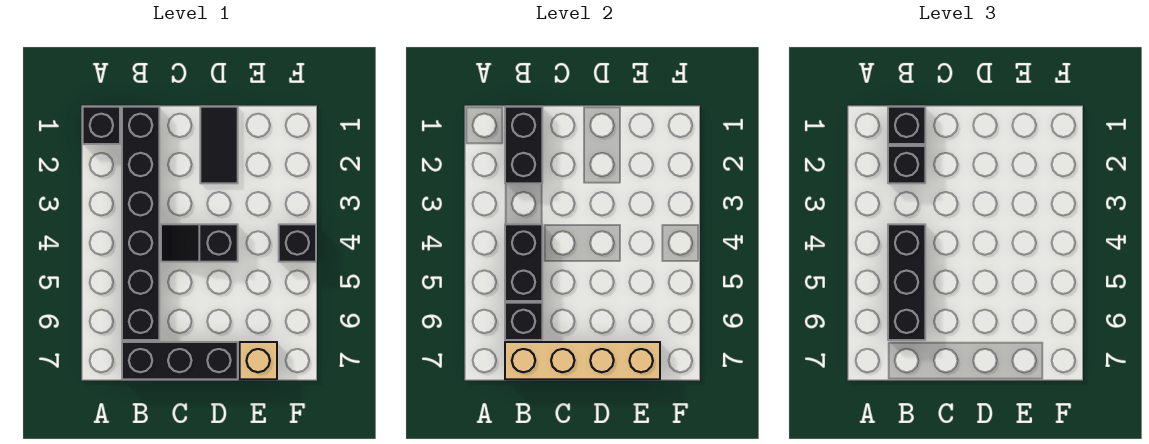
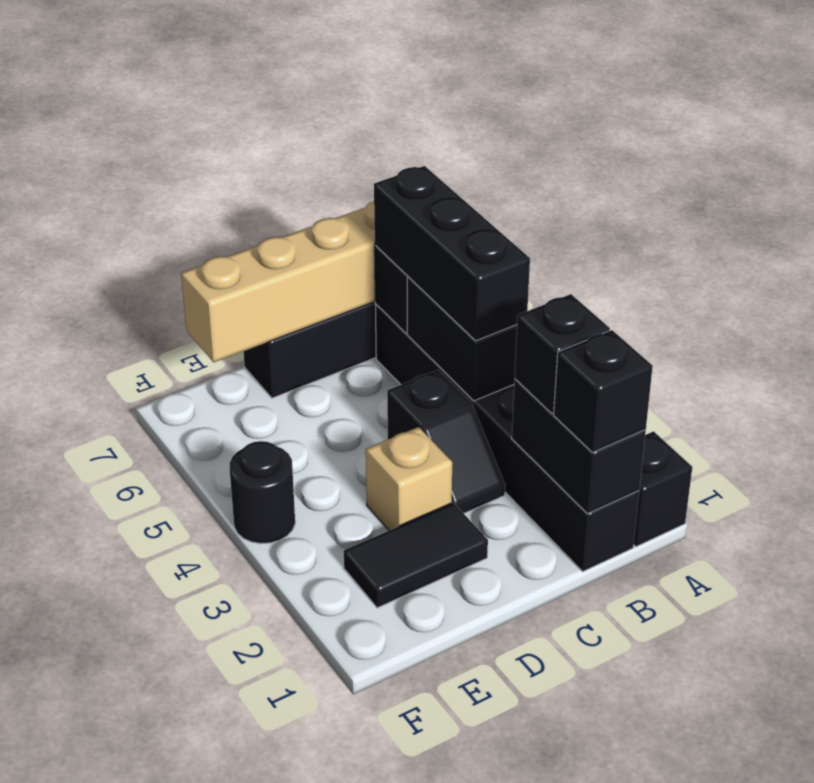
black 1x2 slope [161,224,238,262] -> black 1x2 slope turned to [387,370,505,513]
black 1x2 tile [200,107,238,183] -> black 1x2 tile turned to [344,503,488,608]
tan 1x1 brick [240,342,277,379] -> tan 1x1 brick moved to [366,427,452,530]
black 1x1 brick [279,224,316,262] -> black 1x1 round brick [229,441,295,544]

